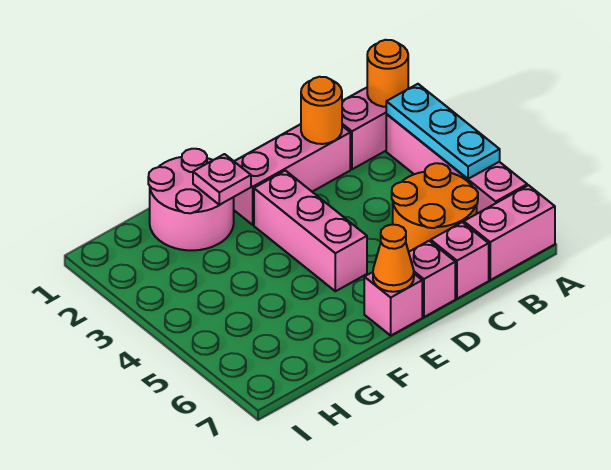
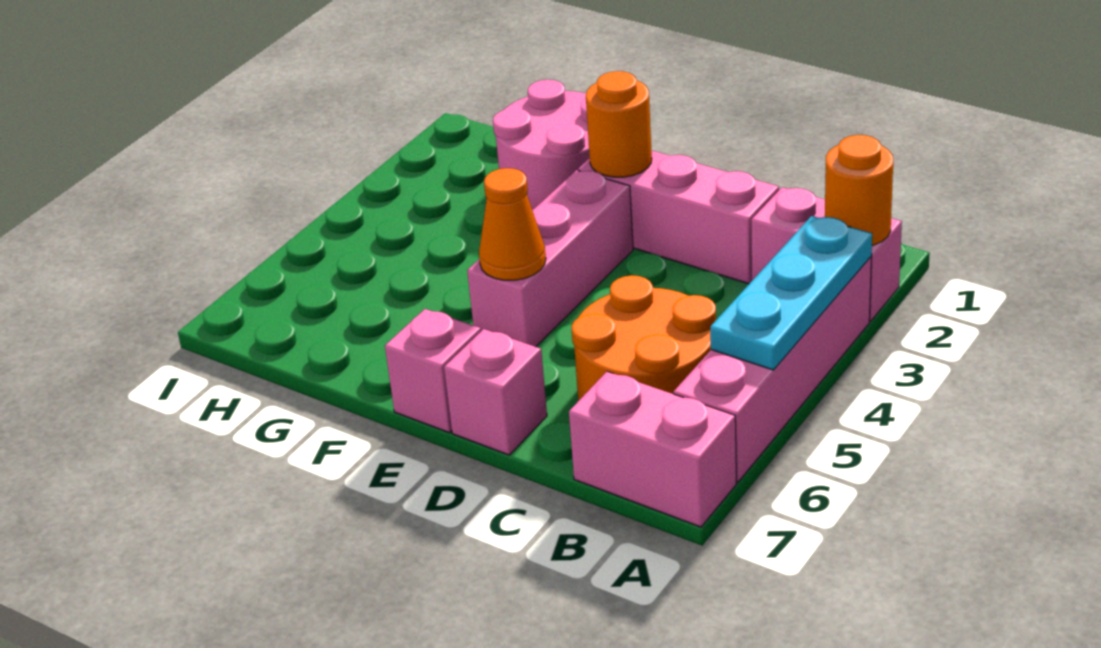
orange 1x1 round brick [301,77,342,144] -> orange 1x1 round brick moved to [586,71,652,177]
pink 1x1 brick [431,222,489,299] -> none
orange 1x1 cone [373,225,414,292] -> orange 1x1 cone moved to [479,168,546,280]
pink 1x1 plate [193,154,251,205] -> none

